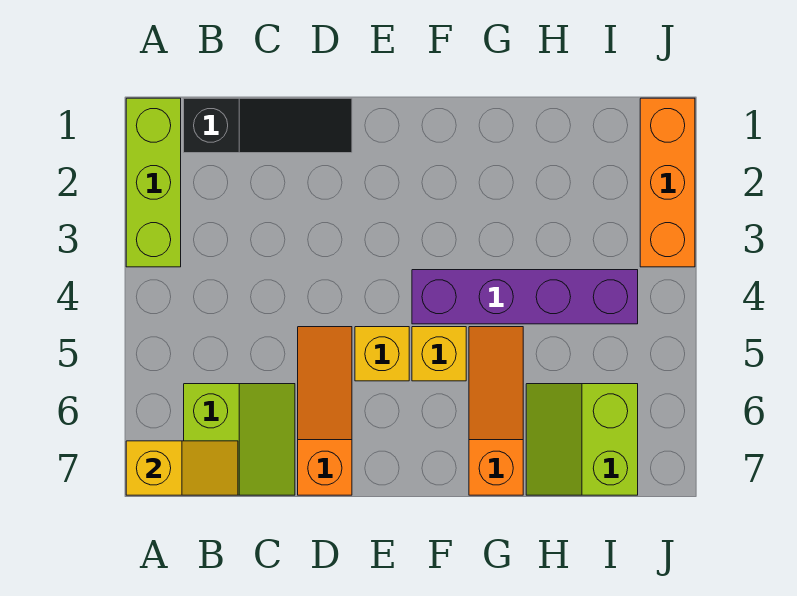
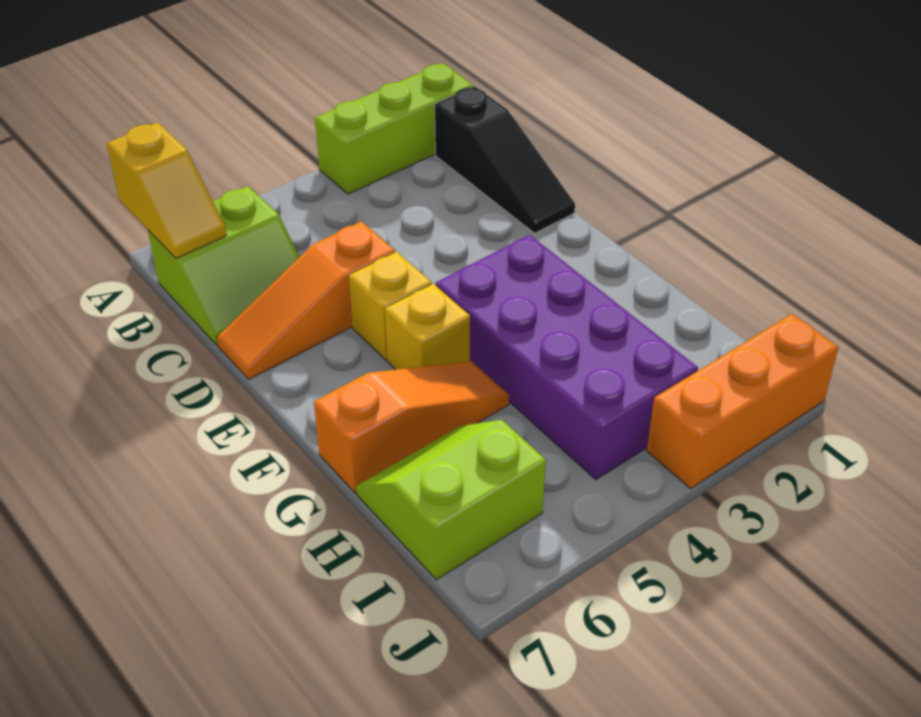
orange 1x3 slope [298,327,352,495] -> orange 1x3 slope turned to [217,221,395,379]
purple 1x4 brick [412,270,638,324] -> purple 2x4 brick [436,235,698,479]

